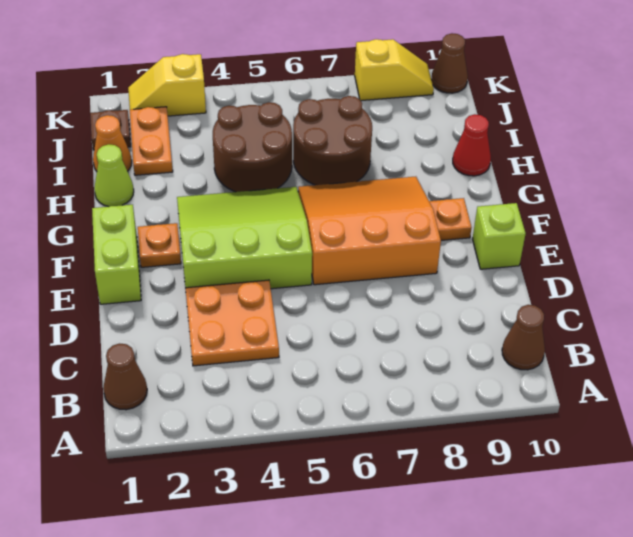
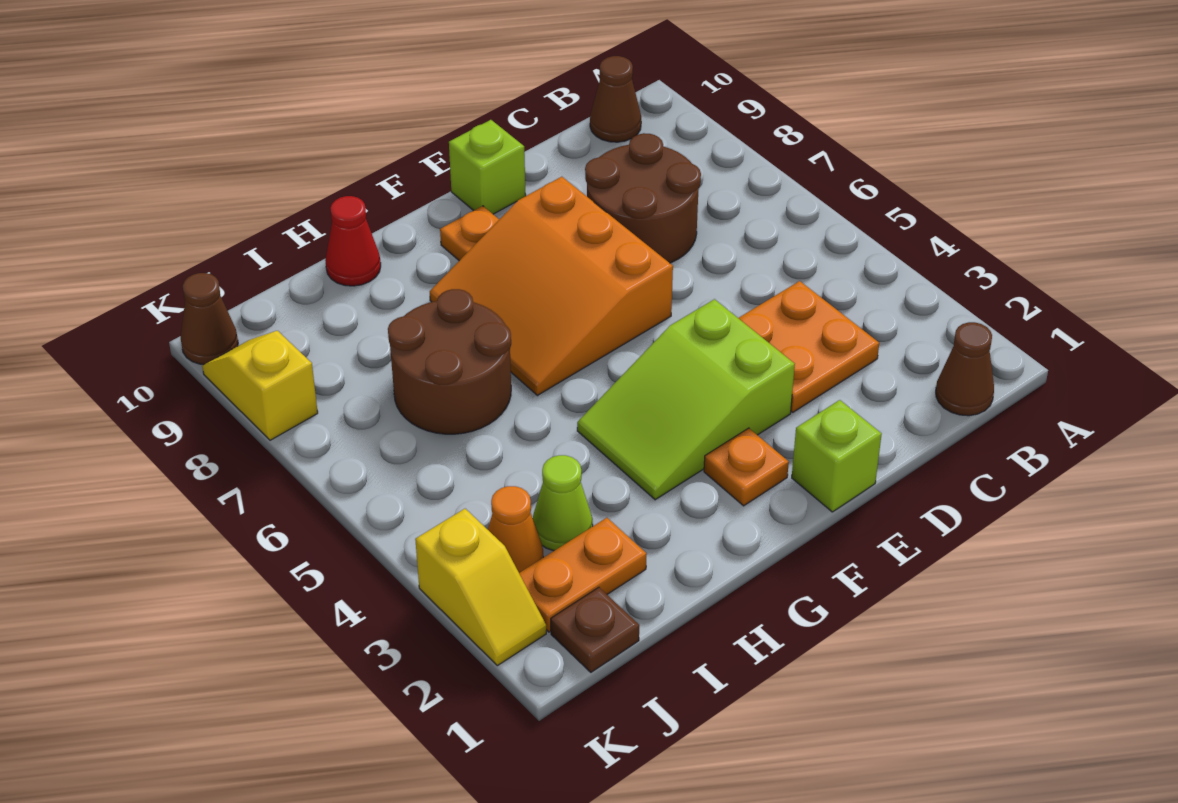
lime 1x2 brick [92,205,141,304] -> lime 1x1 brick [792,400,882,512]
lime 3x3 slope [177,187,312,289] -> lime 2x3 slope [577,299,795,500]
lime 1x1 cone [94,144,134,207] -> lime 1x1 cone moved to [533,455,593,551]
brown 2x2 round brick [213,102,292,192] -> brown 2x2 round brick moved to [585,133,701,263]
orange 1x1 cone [93,115,132,171] -> orange 1x1 cone moved to [488,486,543,573]

